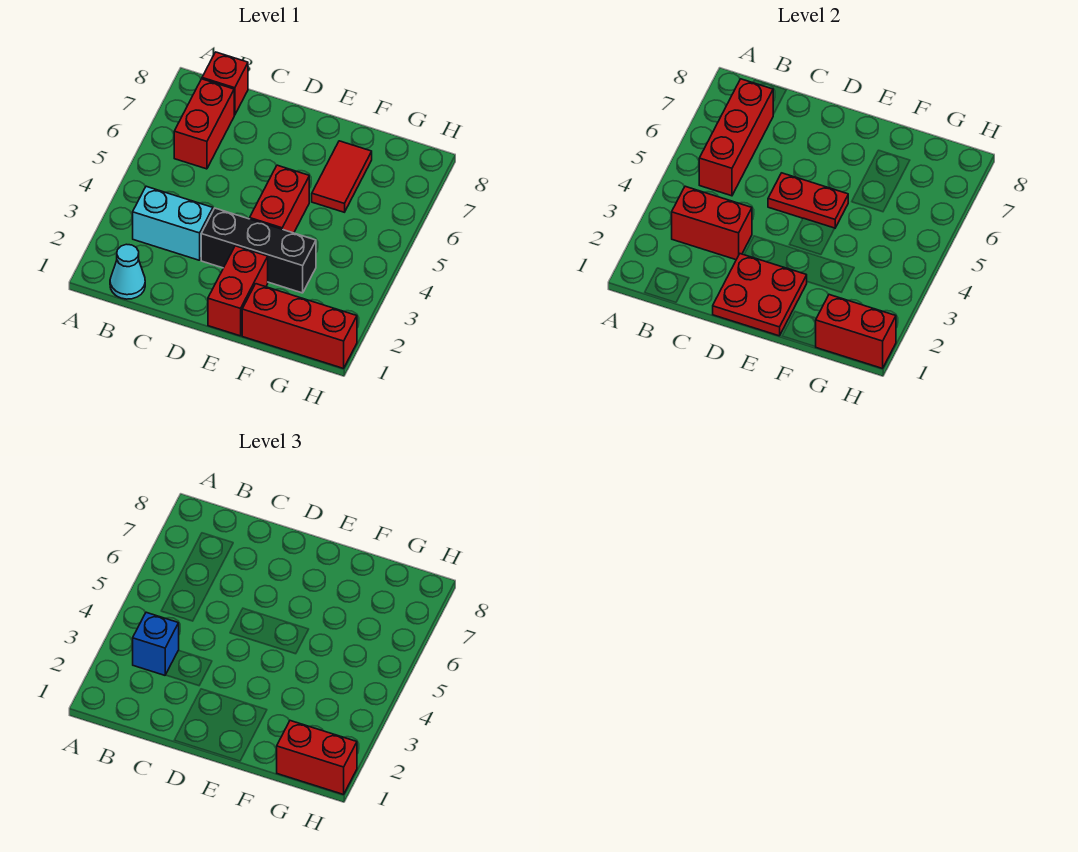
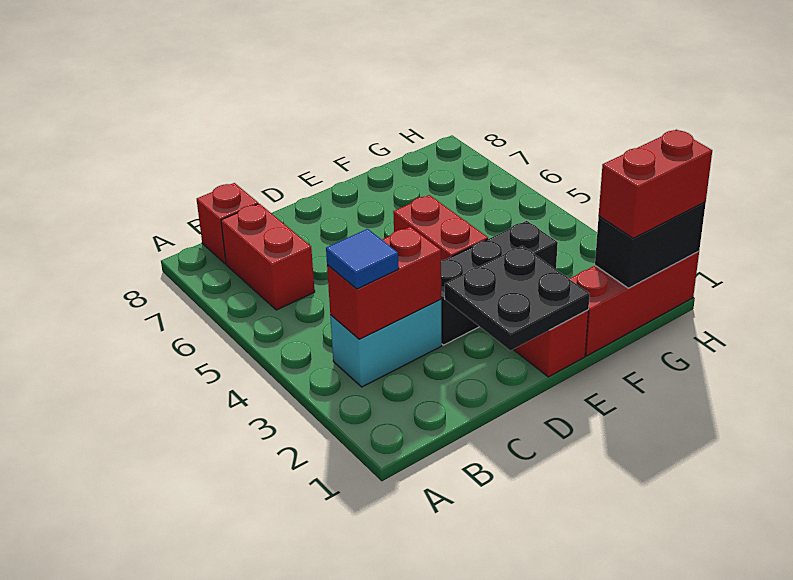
cyan 1x1 cone [110,244,145,299] -> none
blue 1x1 brick [133,612,179,675] -> blue 1x1 tile [326,229,399,289]
red 1x3 brick [699,79,773,196] -> none
red 2x2 plate [713,254,807,336] -> black 2x2 plate [445,246,590,351]
red 1x2 plate [768,173,848,228] -> none
red 1x2 tile [312,141,372,212] -> none
red 1x2 brick [816,295,896,368] -> black 1x2 brick [595,202,706,288]

